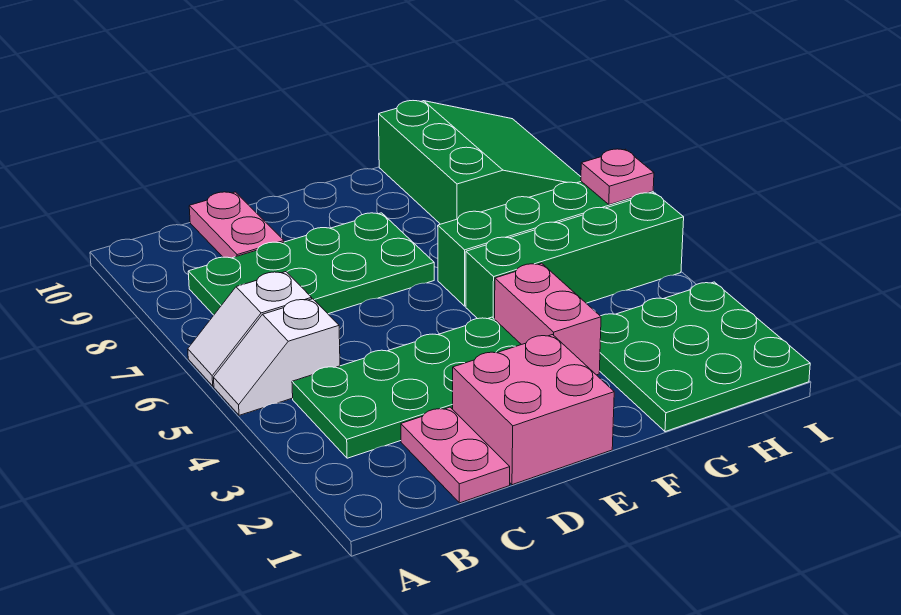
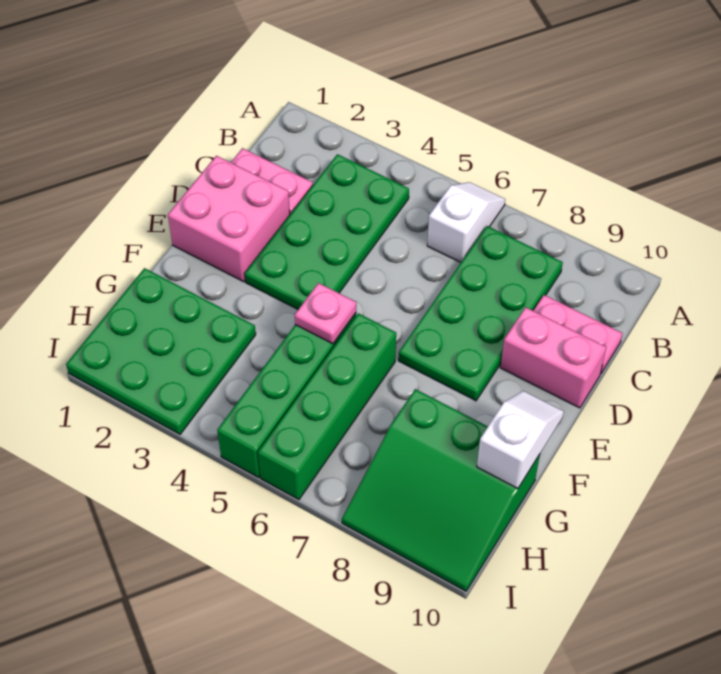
white 1x2 slope [214,299,340,415] -> white 1x2 slope moved to [477,391,564,488]
pink 1x2 brick [495,263,601,375] -> pink 1x2 brick moved to [500,307,606,408]
pink 1x1 plate [581,149,654,205] -> pink 1x1 plate moved to [295,283,356,344]

